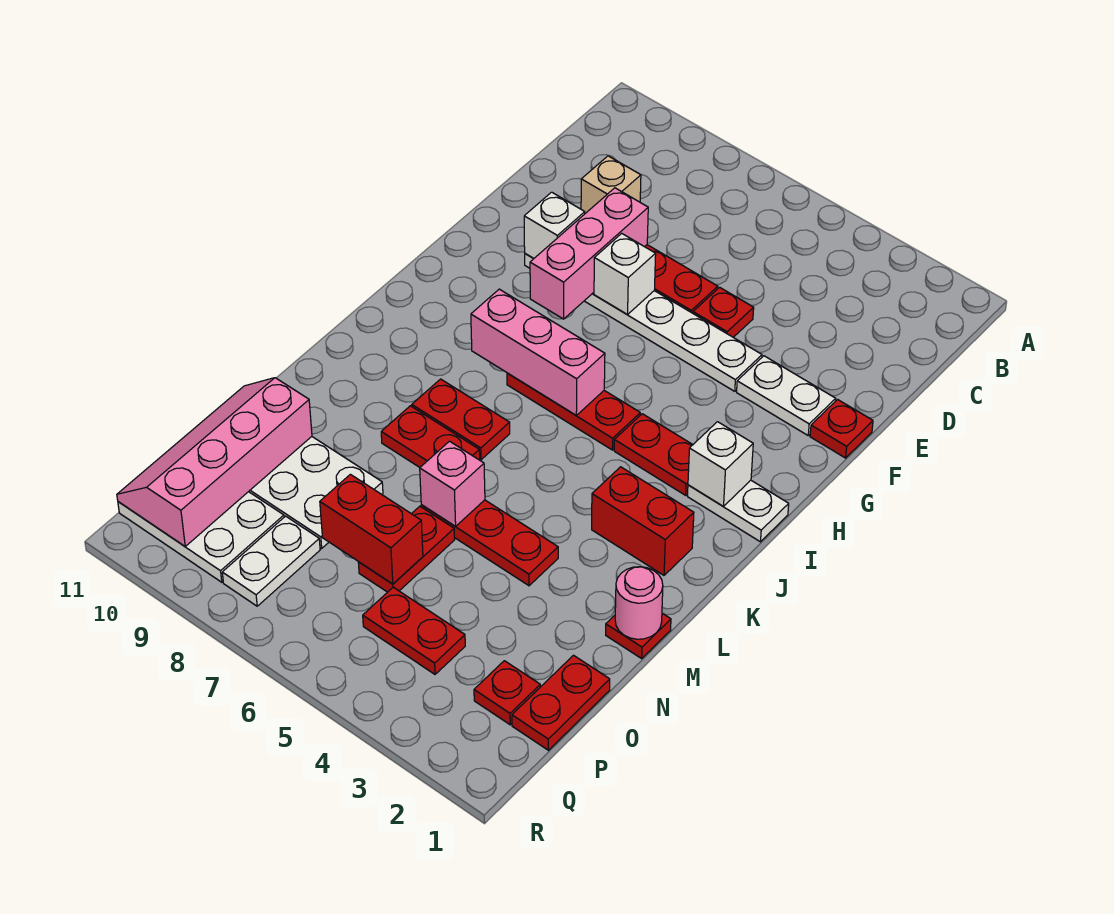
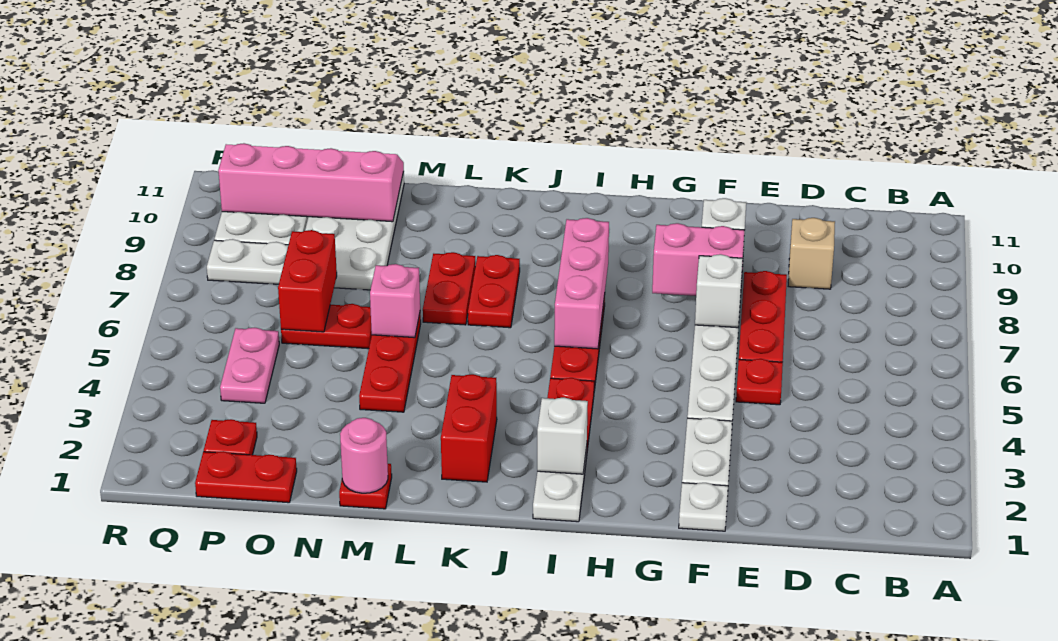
pink 1x3 brick [530,188,648,319] -> pink 1x2 brick [652,223,744,296]
red 1x1 plate [810,400,873,458] -> white 1x1 plate [679,483,728,531]
red 1x2 plate [363,587,465,674] -> pink 1x2 plate [220,328,279,403]

